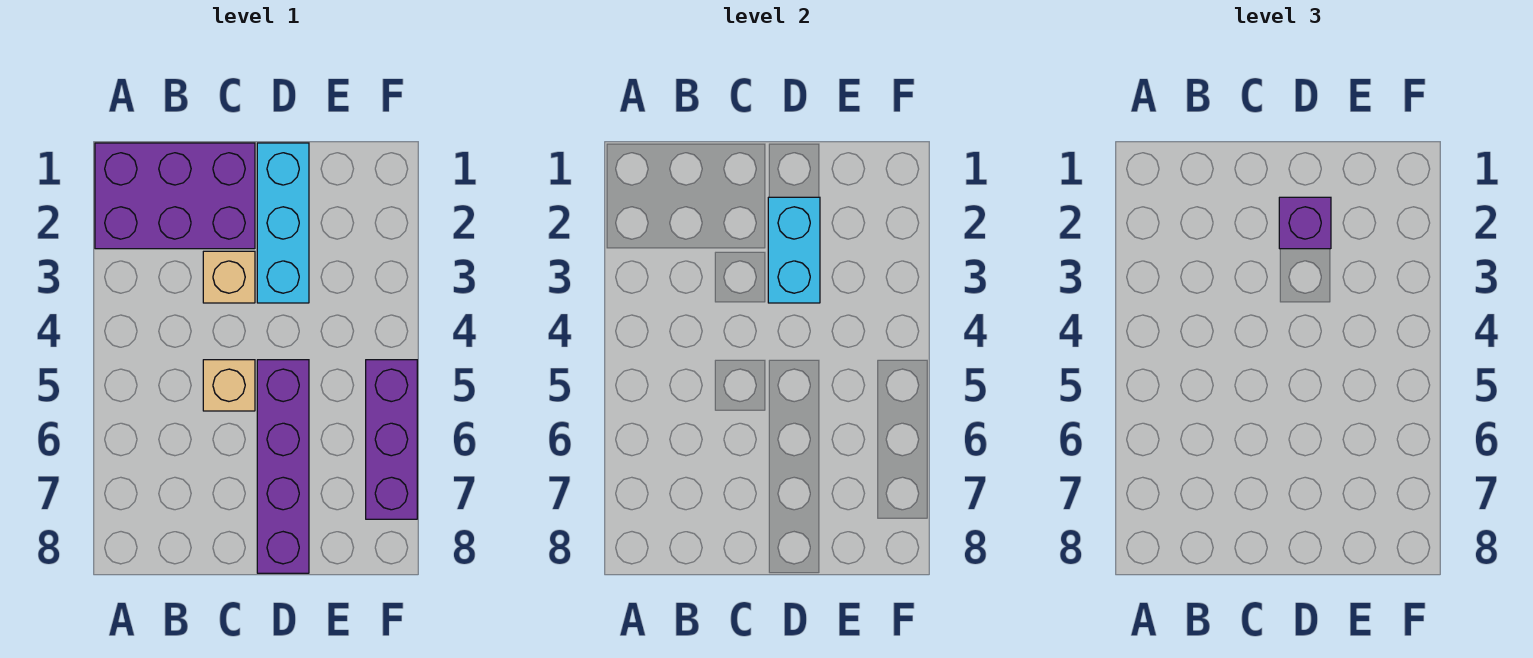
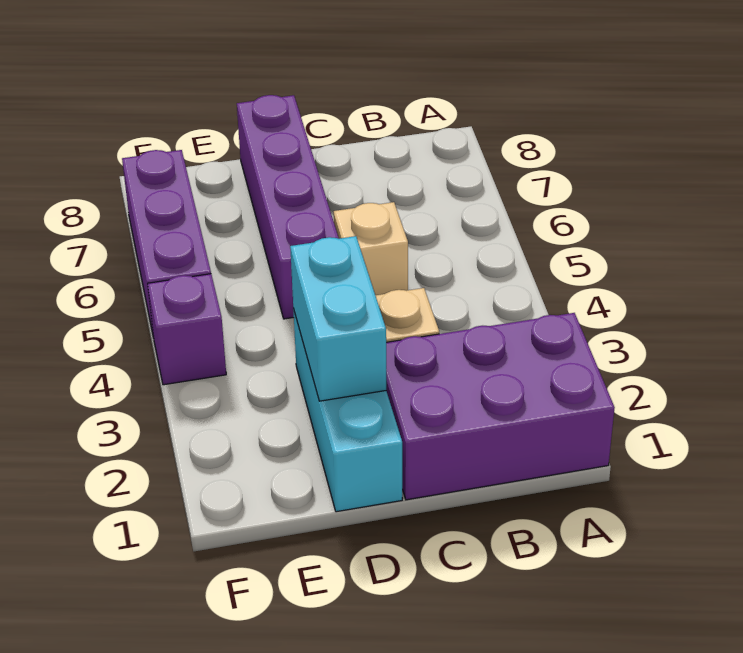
purple 1x1 brick [1279,197,1331,249] -> purple 1x1 brick moved to [147,274,226,385]

